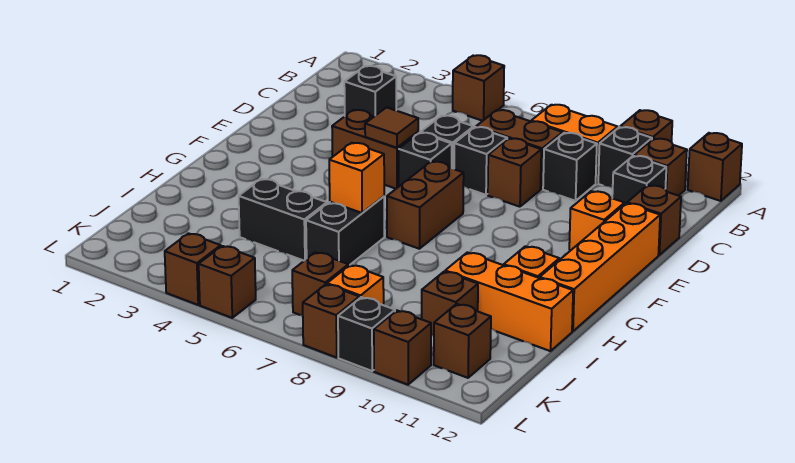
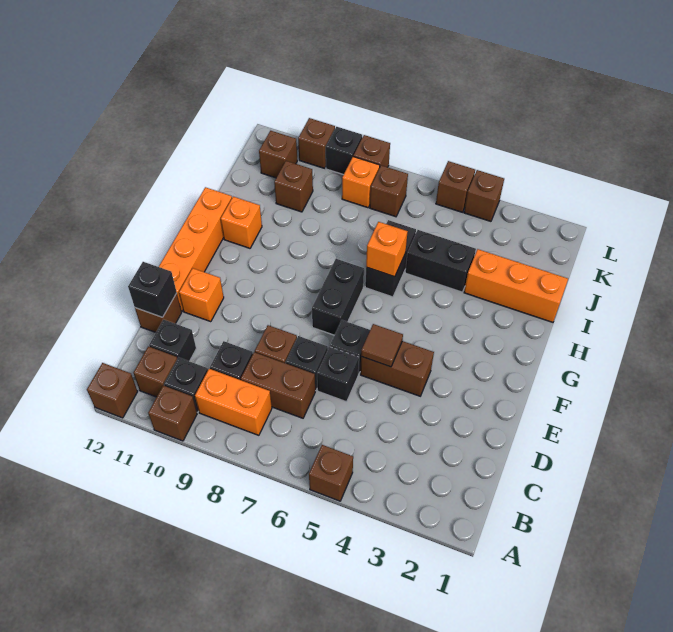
black 1x1 brick [344,66,396,117] -> black 1x1 brick moved to [128,262,177,317]
brown 1x2 brick [387,161,464,249] -> black 1x2 brick [312,259,364,335]
orange 1x3 brick [445,252,573,351] -> orange 1x3 brick moved to [464,249,568,322]

